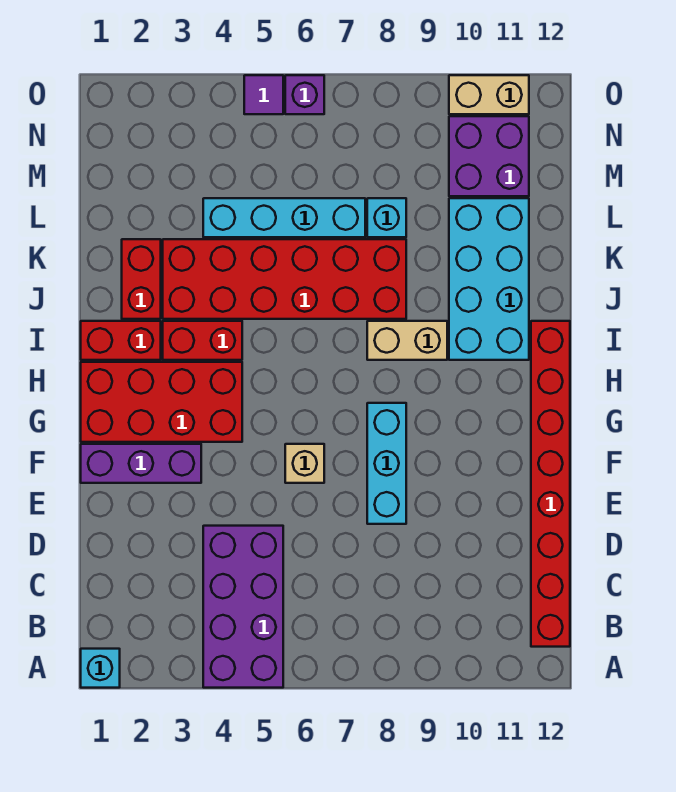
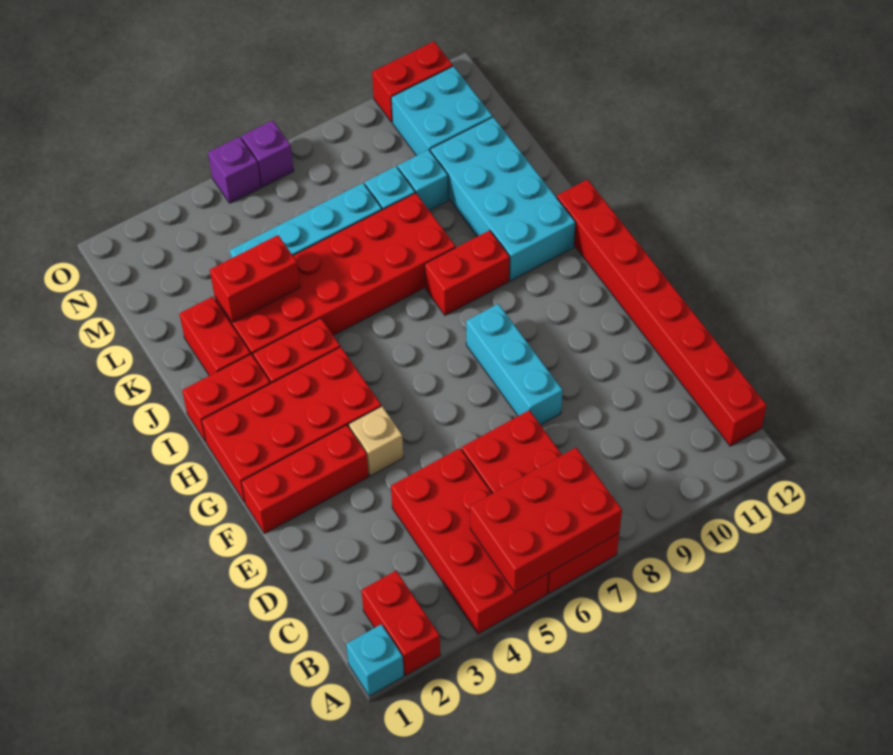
none -> red 1x2 brick [362,571,440,675]
purple 2x4 brick [203,526,283,688] -> red 2x4 brick [391,448,548,634]
none -> red 2x3 brick [470,448,622,592]
none -> red 2x4 brick [462,410,619,593]
purple 1x3 brick [81,444,201,483] -> red 1x3 brick [241,425,369,534]
tan 1x1 brick [285,444,324,483] -> tan 1x1 brick moved to [349,406,404,476]
tan 1x2 brick [367,321,447,360] -> red 1x2 brick [425,230,510,315]
none -> red 1x2 brick [210,235,300,322]
none -> cyan 1x1 brick [398,150,448,211]
purple 2x2 brick [449,116,529,196] -> cyan 2x2 brick [391,66,493,156]
purple 1x1 tile [244,75,283,114] -> purple 1x1 brick [208,137,261,203]
tan 1x2 brick [449,75,529,114] -> red 1x2 brick [372,41,453,122]

